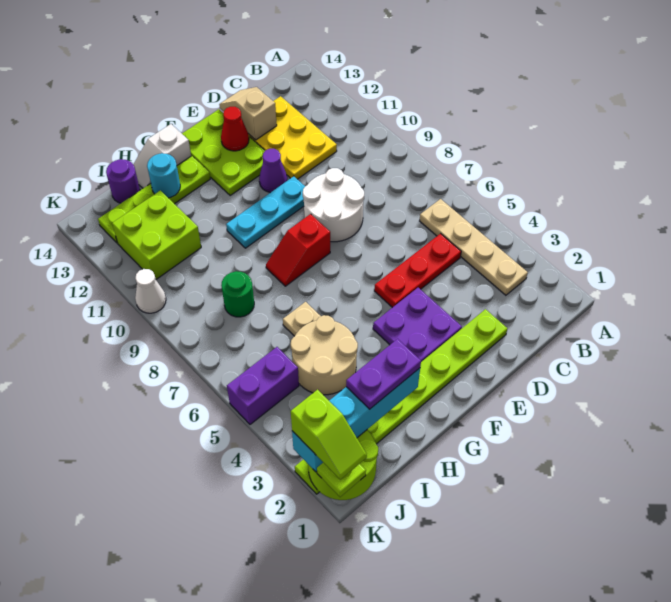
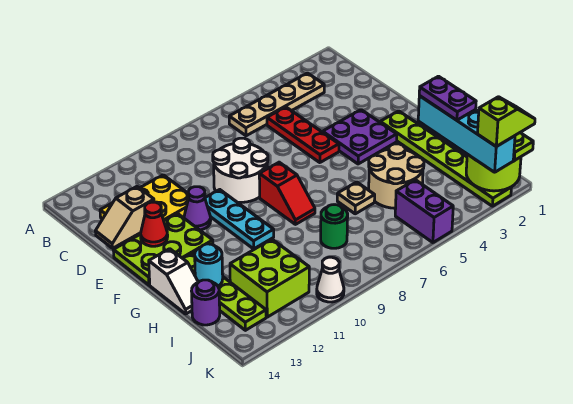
lime 1x8 plate [295,309,507,494] -> lime 1x6 plate [380,111,512,206]

